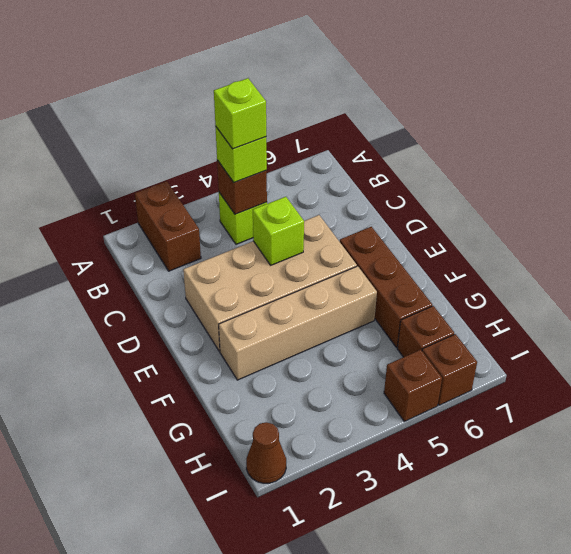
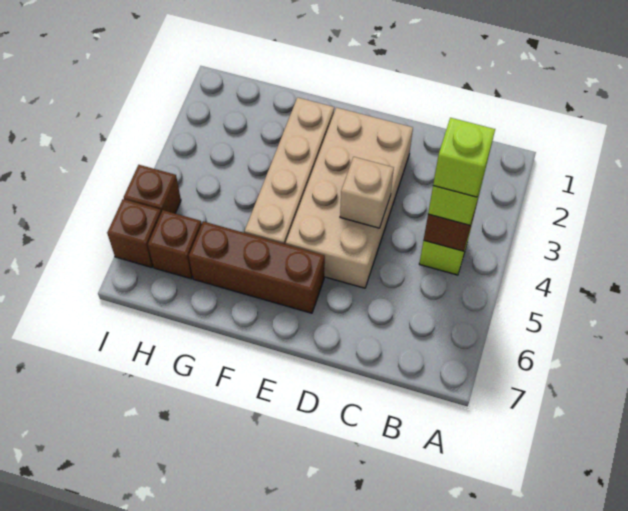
brown 1x2 brick [135,181,201,271] -> none
lime 1x1 brick [253,197,304,265] -> tan 1x1 brick [340,157,394,228]
brown 1x1 cone [246,422,286,483] -> none

